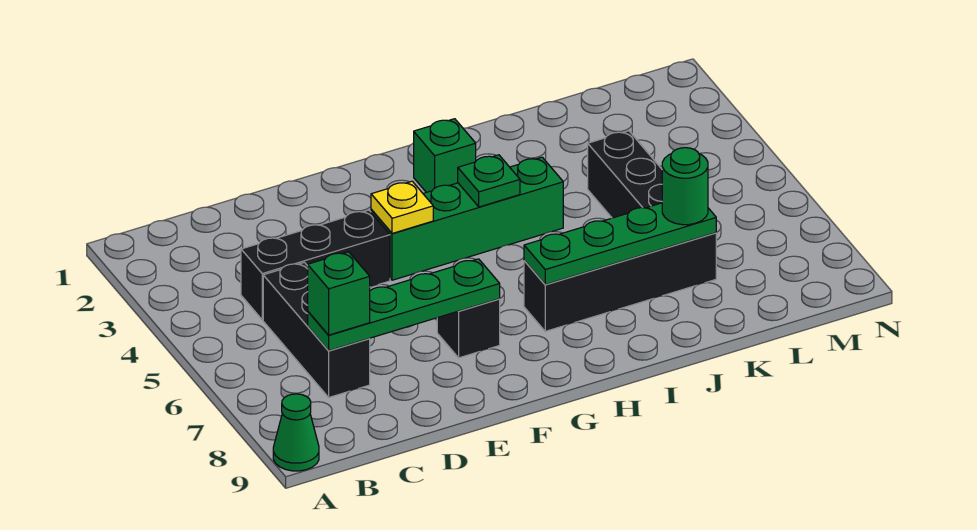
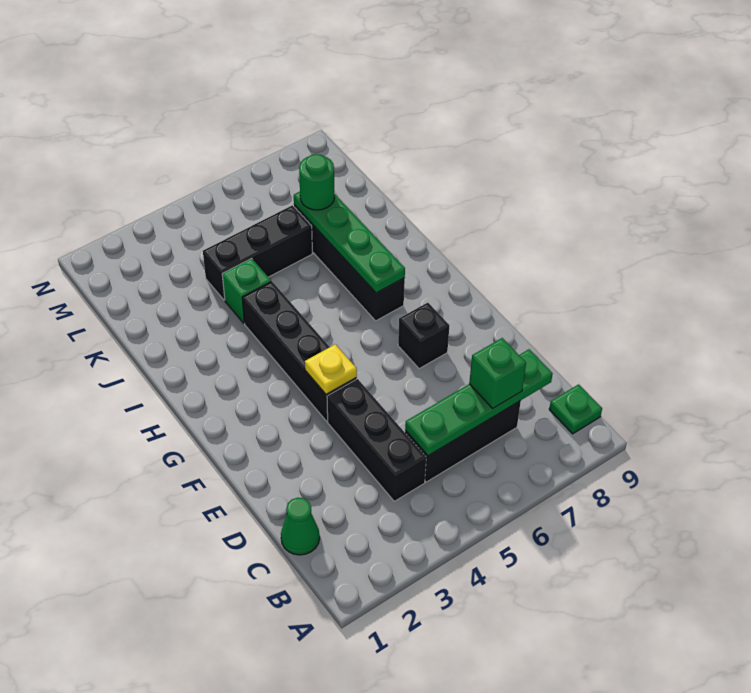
green 1x1 cone [273,394,319,471] -> green 1x1 cone moved to [281,498,320,555]
green 1x4 plate [308,259,500,351] -> green 1x4 plate turned to [405,349,553,456]
green 1x4 brick [371,157,563,280] -> black 1x4 brick [242,282,357,421]
green 1x1 brick [414,119,476,192] -> green 1x1 brick moved to [222,258,271,323]
green 1x1 plate [458,155,520,207] -> green 1x1 plate moved to [549,384,602,434]

